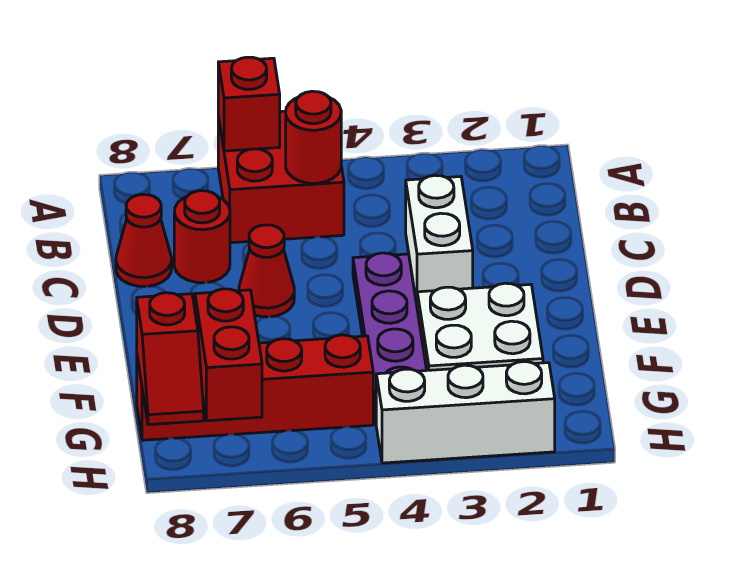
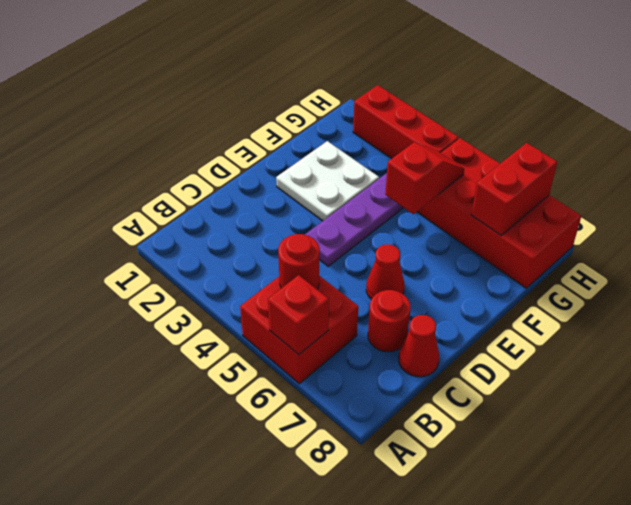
white 1x2 brick [406,175,473,304] -> none
red 1x4 brick [137,335,373,440] -> red 2x4 brick [417,138,581,288]
red 1x2 slope [137,293,204,425] -> red 1x2 slope moved to [385,142,464,214]
white 1x3 brick [376,362,555,463] -> red 1x3 brick [353,85,459,159]

